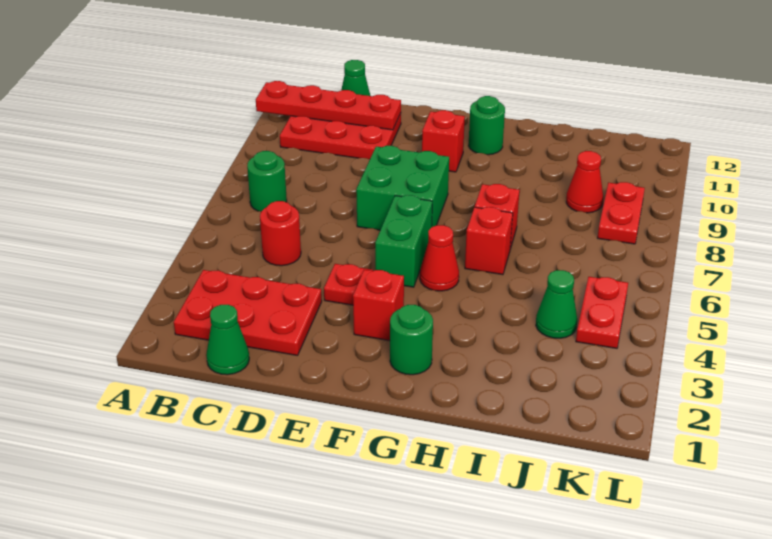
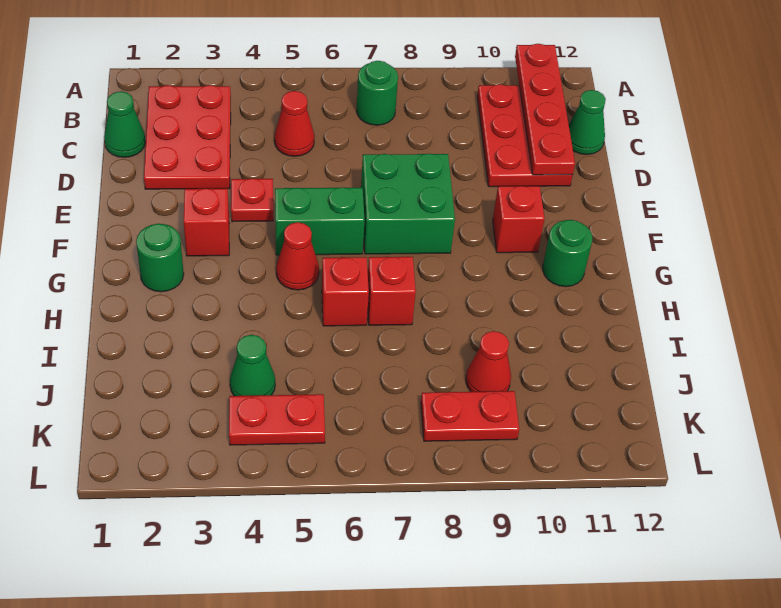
red 1x1 round brick [260,201,301,266] -> red 1x1 cone [274,91,315,156]

